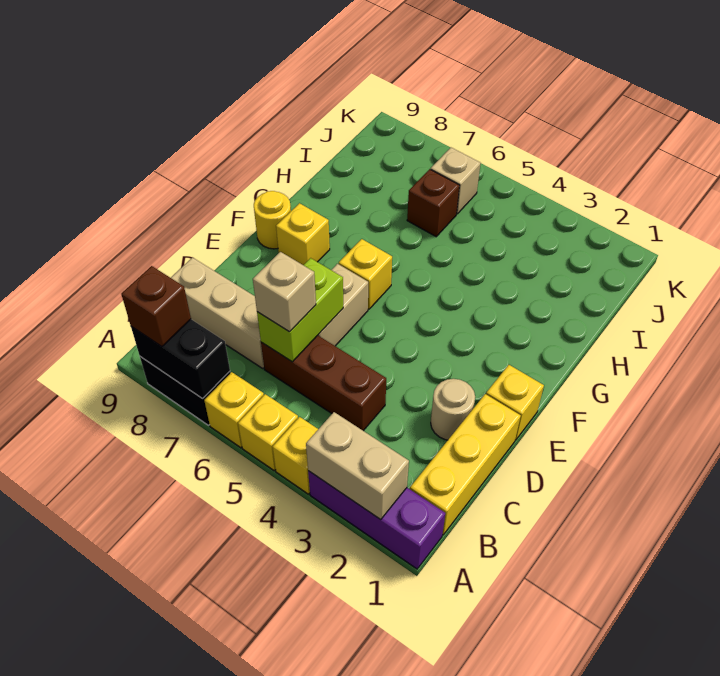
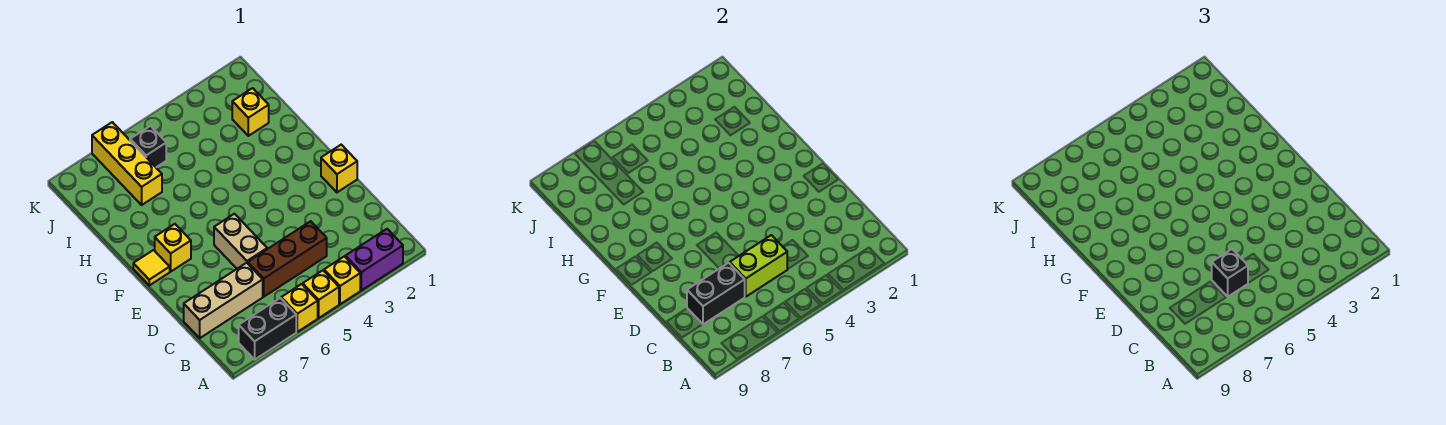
purple 1x3 brick [308,471,445,569] -> purple 1x2 brick [345,229,403,290]
tan 1x2 brick [306,412,409,519] -> none
black 1x2 brick [131,319,230,398] -> black 1x2 brick moved to [687,263,745,324]
brown 1x1 brick [121,266,191,347] -> none
yellow 1x3 brick [410,394,521,535] -> yellow 1x3 brick moved to [92,122,162,205]
lime 1x2 brick [257,258,343,362] -> lime 1x2 brick turned to [730,235,787,297]
tan 1x1 brick [253,252,316,332] -> black 1x1 brick [1212,249,1248,297]
tan 1x1 round brick [431,379,475,440] -> none
yellow 1x1 brick [339,239,392,309] -> yellow 1x1 brick moved to [232,88,269,136]
yellow 1x1 round brick [254,191,291,249] -> yellow 1x1 tile [133,250,170,285]
brown 1x1 brick [407,169,460,237] -> none
tan 1x1 brick [431,148,481,214] -> black 1x1 brick [130,126,166,167]

